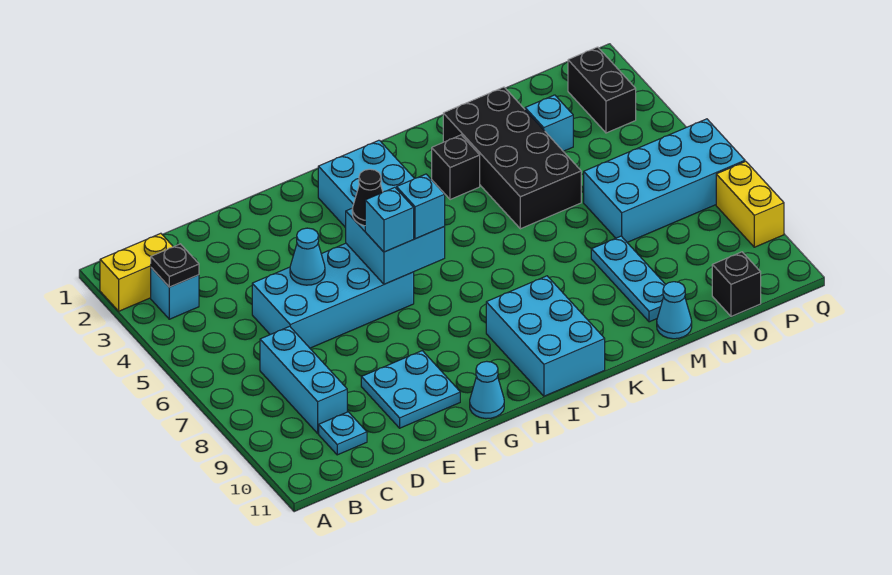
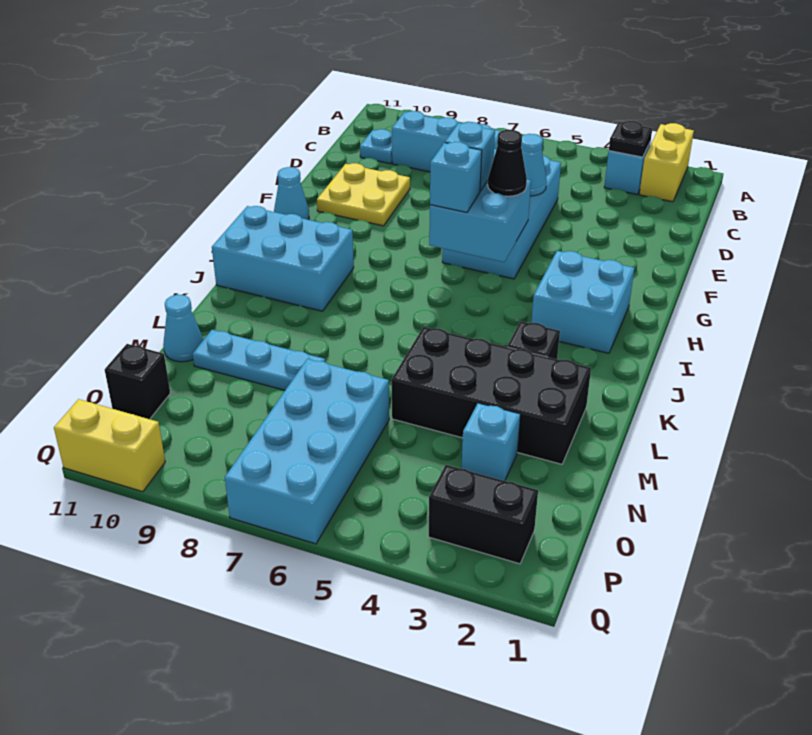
cyan 2x2 plate [361,351,460,428] -> yellow 2x2 plate [317,163,410,226]
yellow 1x2 brick [716,161,784,247] -> yellow 1x2 brick moved to [54,399,165,492]

